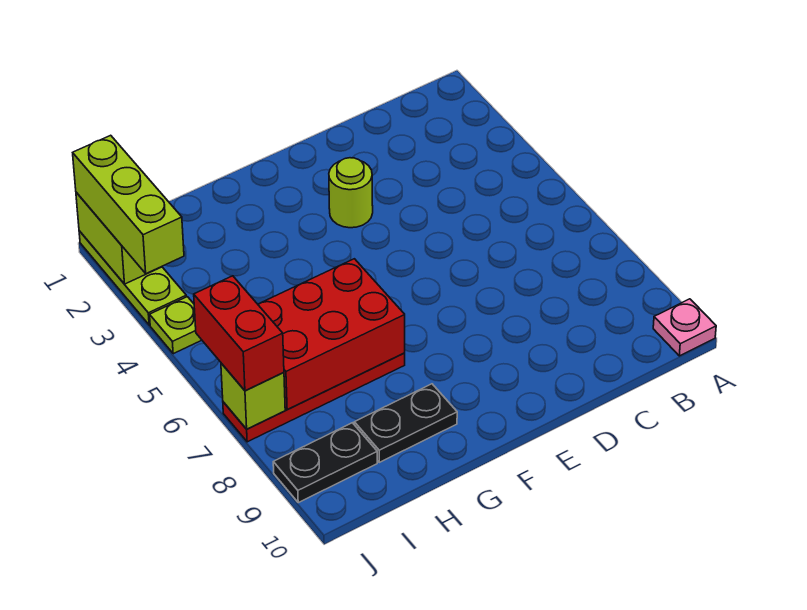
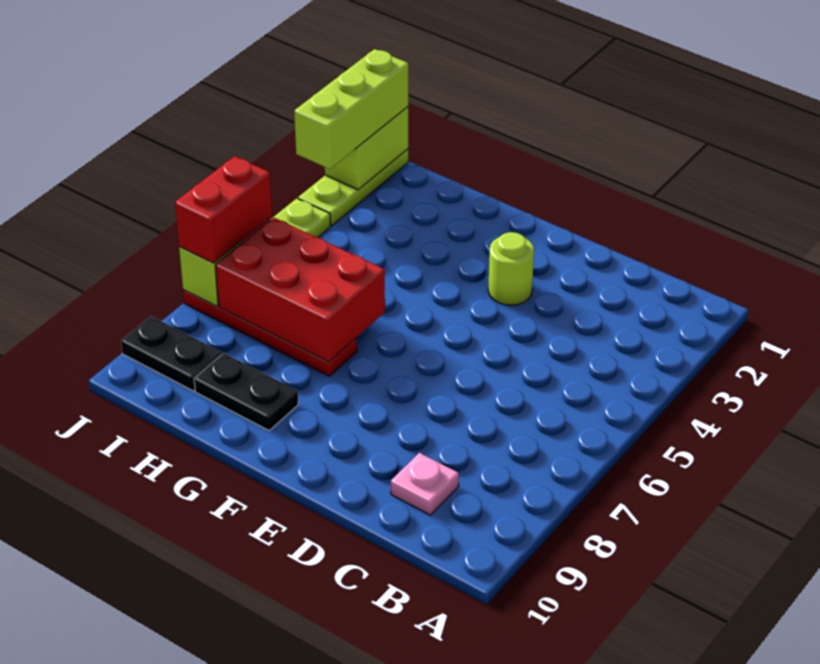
pink 1x1 plate [653,299,716,356] -> pink 1x1 plate moved to [391,453,459,515]

